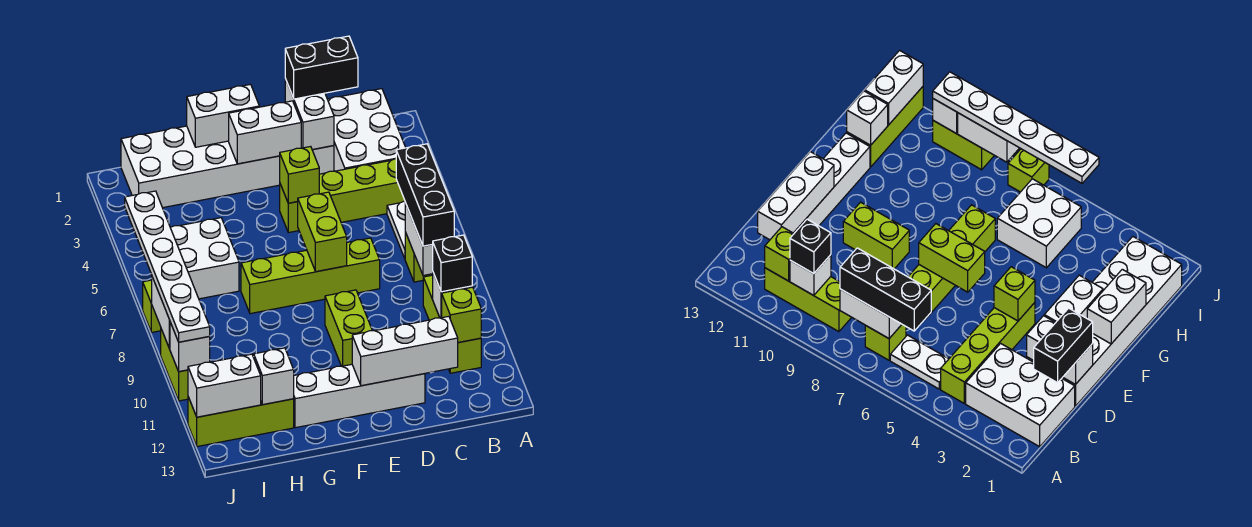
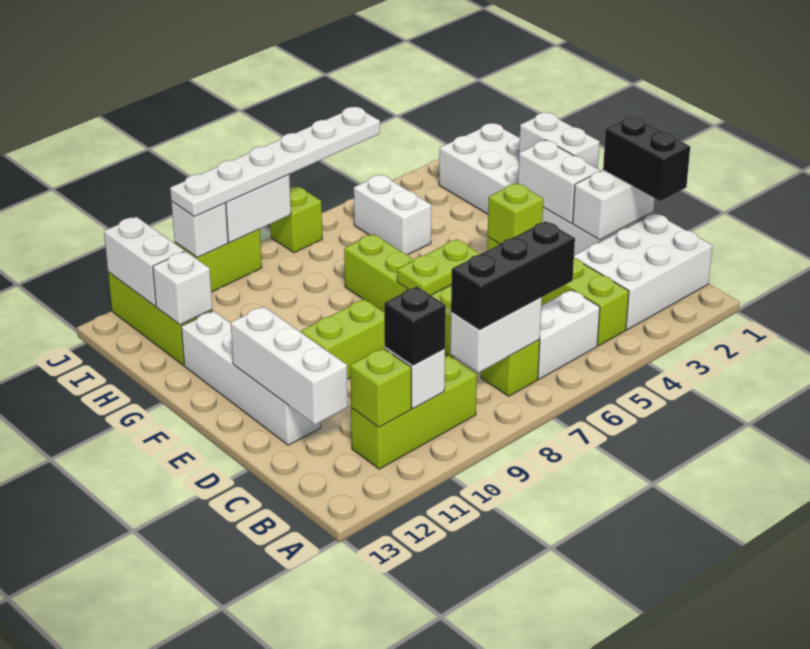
white 1x2 plate [387,201,405,258] -> white 1x2 brick [538,290,600,379]
lime 1x2 brick [297,192,347,272] -> lime 1x2 plate [397,239,480,295]
white 2x2 brick [170,218,239,299] -> white 1x2 brick [354,174,431,255]

